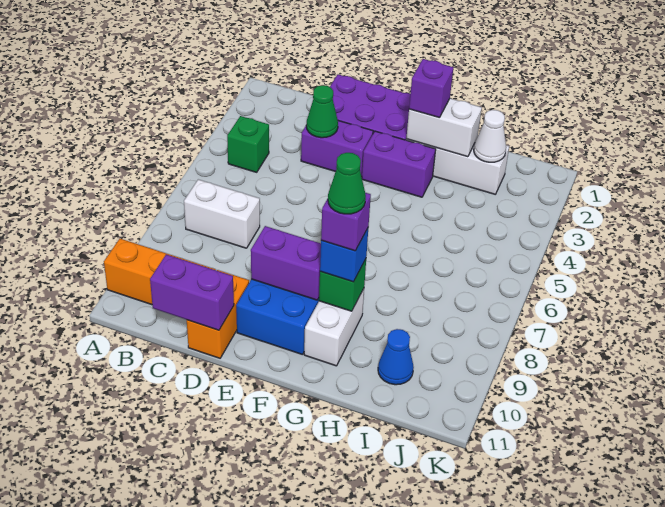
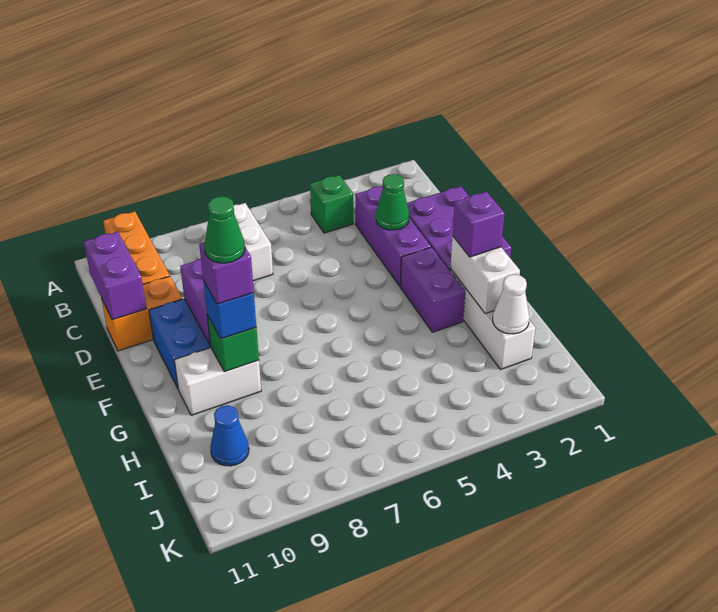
purple 1x2 brick [301,121,373,176] -> purple 1x3 brick [355,186,431,287]

